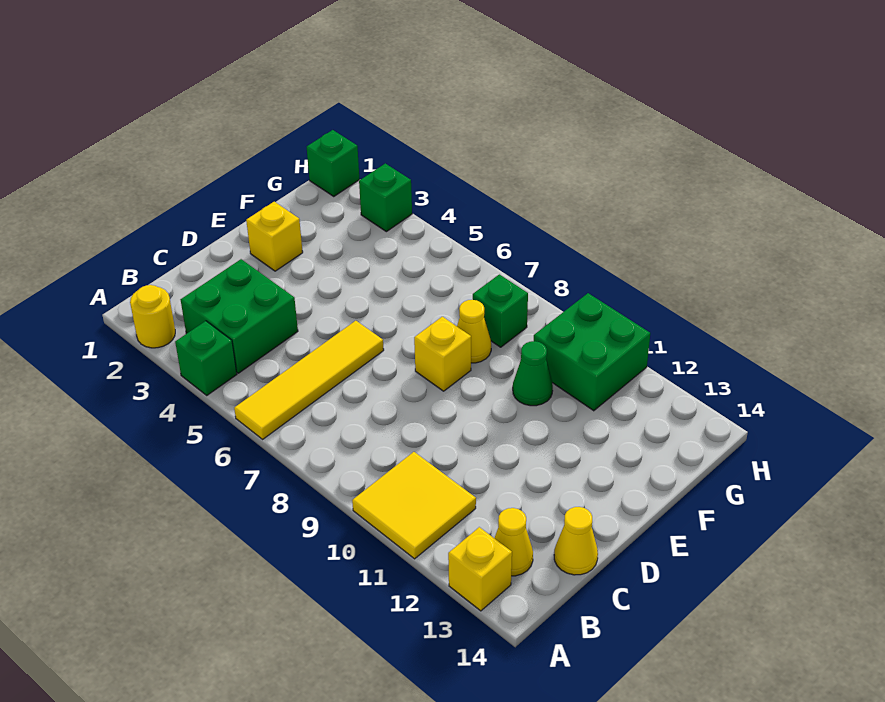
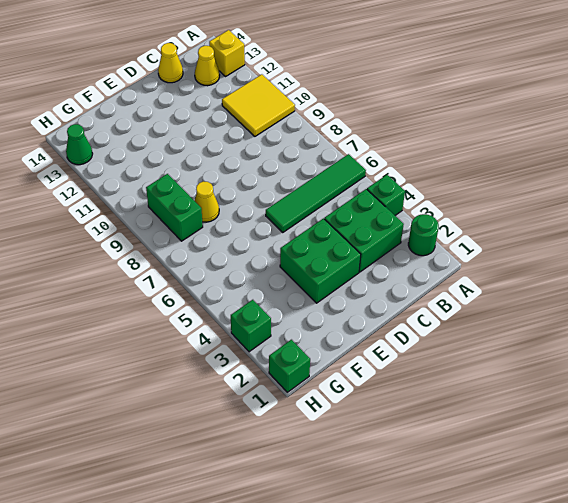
yellow 1x1 round brick [130,285,175,348] -> green 1x1 round brick [408,214,439,256]
yellow 1x4 tile [234,321,384,439] -> green 1x4 tile [266,154,366,232]
yellow 1x1 brick [246,202,303,271] -> none
yellow 1x1 brick [414,317,471,391] -> none
green 1x1 cone [513,341,553,406] -> green 1x1 cone moved to [66,124,93,165]
green 1x1 brick [473,274,528,347] -> green 1x2 brick [146,174,203,241]
green 2x2 brick [534,293,650,411] -> green 2x2 brick moved to [280,218,361,303]

